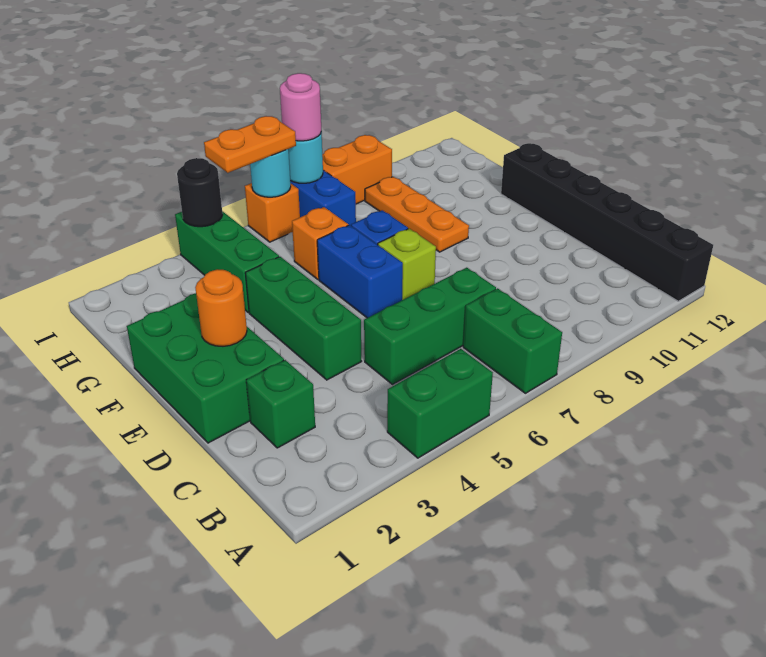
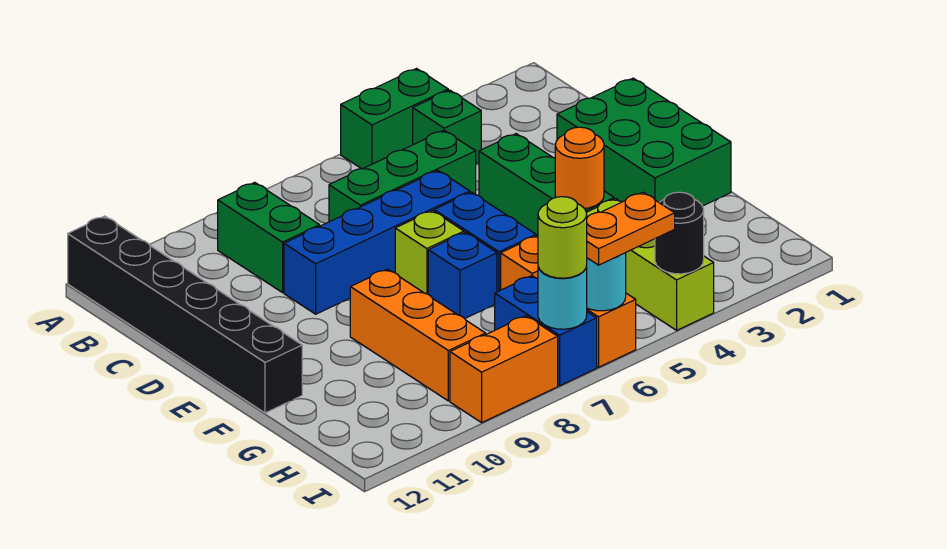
green 1x2 brick [463,288,562,393] -> green 1x2 brick moved to [218,182,320,293]
green 1x1 brick [246,360,315,448] -> green 1x1 brick moved to [413,90,482,164]
none -> blue 1x4 brick [284,171,470,314]
orange 1x1 round brick [195,269,247,346] -> orange 1x1 round brick moved to [555,127,604,209]
orange 1x3 plate [365,177,469,252] -> orange 1x3 brick [350,269,486,401]
green 1x3 brick [175,211,279,313] -> lime 1x3 brick [586,199,714,330]
pink 1x1 round brick [280,73,321,141] -> lime 1x1 round brick [538,197,587,278]

